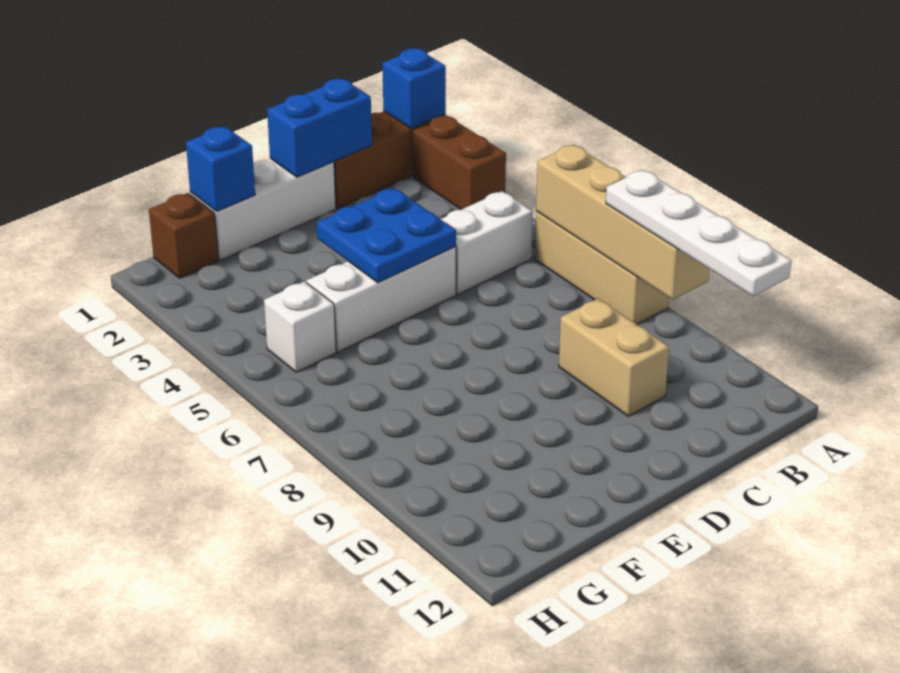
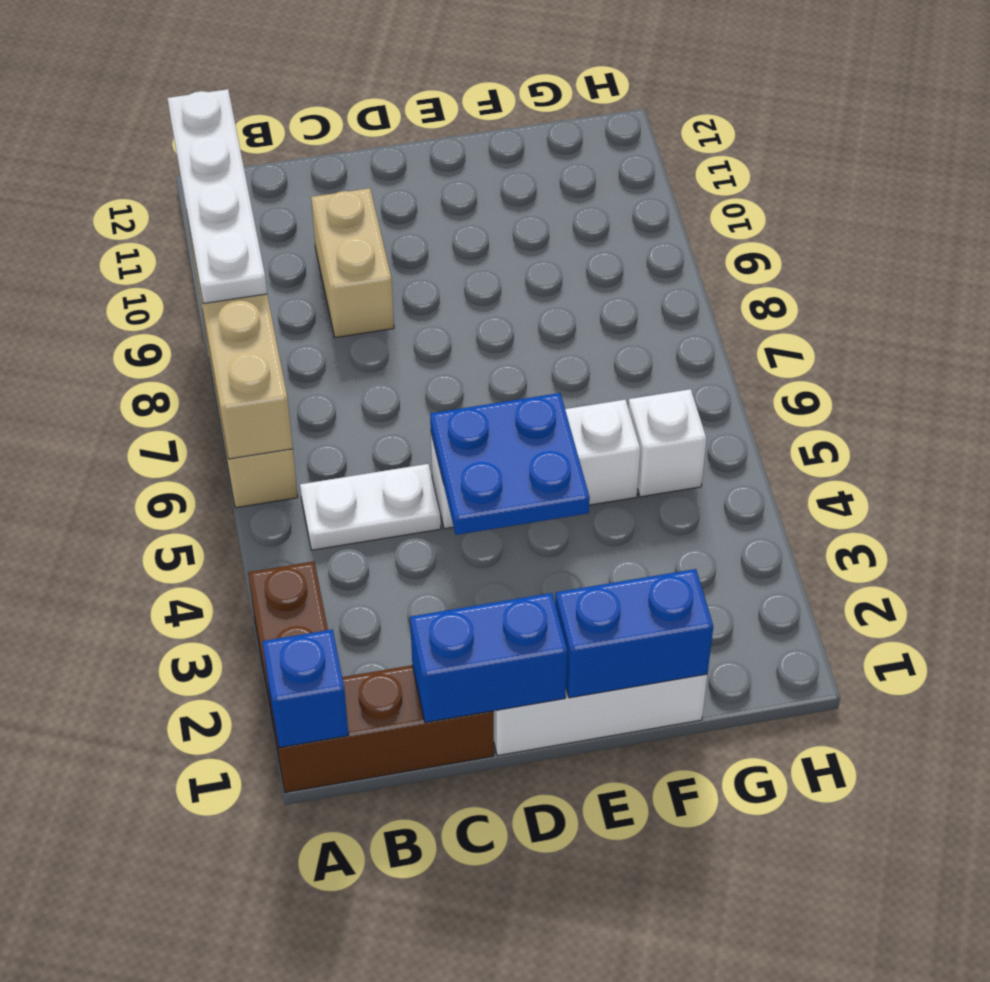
white 1x2 brick [441,191,533,294] -> white 1x2 plate [300,464,441,550]
blue 1x1 brick [186,126,255,211] -> blue 1x2 brick [555,569,713,698]
brown 1x1 brick [149,193,218,278] -> none

